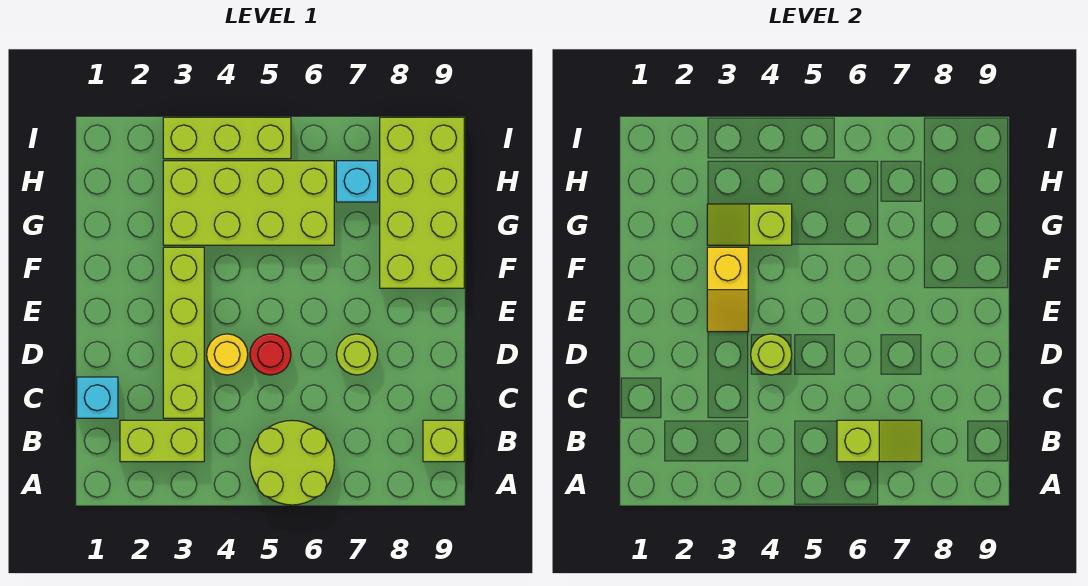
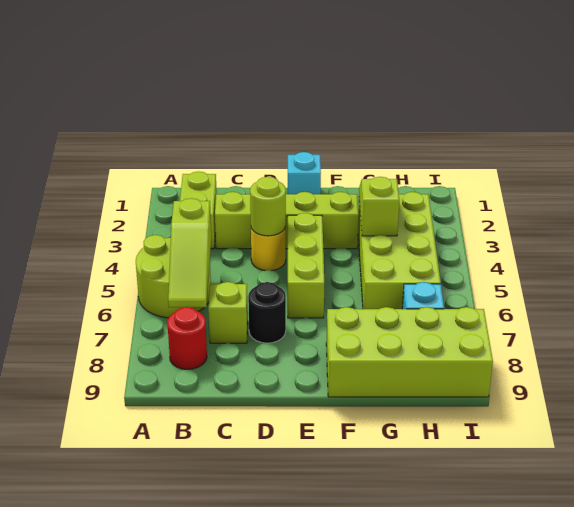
lime 1x2 slope [837,420,922,462] -> lime 1x3 slope [168,198,211,307]
lime 1x1 brick [423,420,464,462] -> lime 1x1 brick moved to [208,282,248,343]
cyan 1x1 brick [77,377,118,418] -> cyan 1x1 brick moved to [288,152,321,194]
red 1x1 round brick [250,334,291,375] -> red 1x1 round brick moved to [167,307,207,369]
lime 1x1 round brick [336,334,378,375] -> black 1x1 round brick [248,282,286,343]
yellow 1x2 slope [707,247,748,332] -> none
lime 1x3 brick [163,117,291,159] -> lime 1x3 brick moved to [288,213,324,318]

